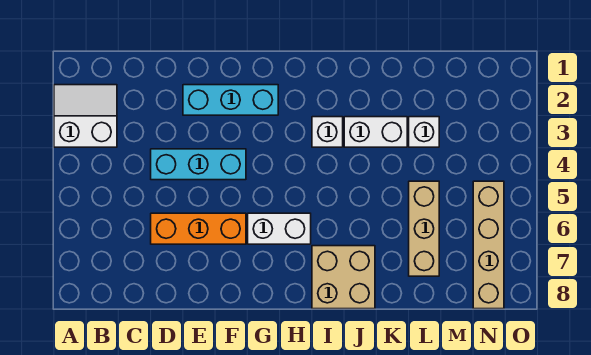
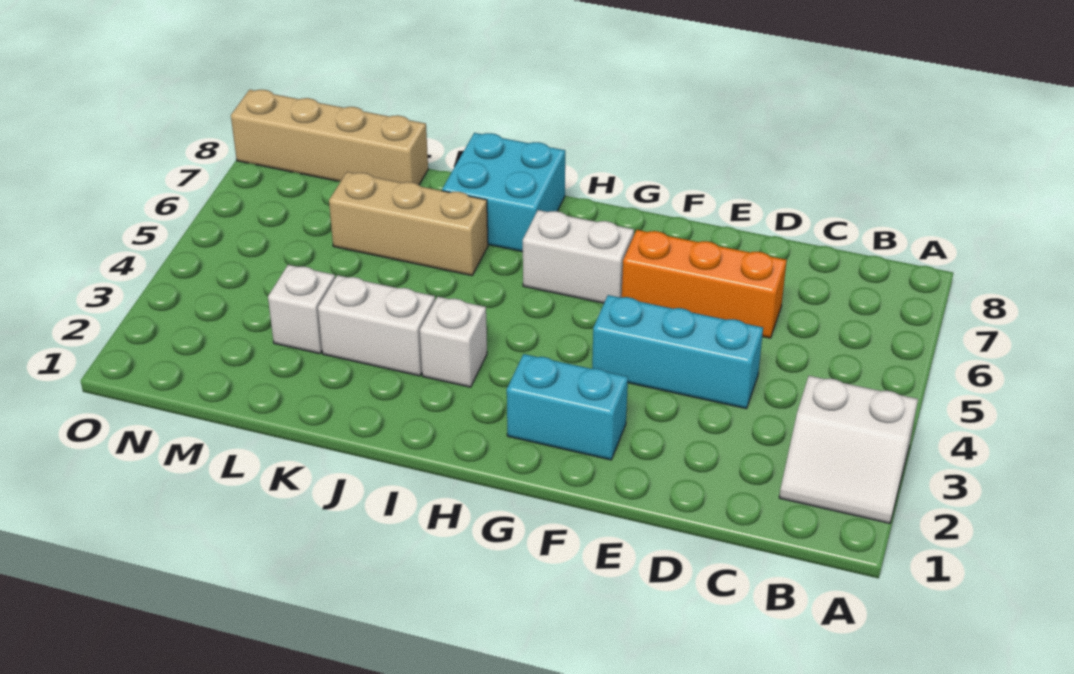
cyan 1x3 brick [183,85,278,115] -> cyan 1x2 brick [507,354,628,460]
tan 2x2 brick [312,246,375,309] -> cyan 2x2 brick [442,133,565,252]
tan 1x3 brick [409,181,439,276] -> tan 1x3 brick turned to [329,172,488,276]
tan 1x4 brick [473,181,504,309] -> tan 1x4 brick turned to [231,90,428,185]

